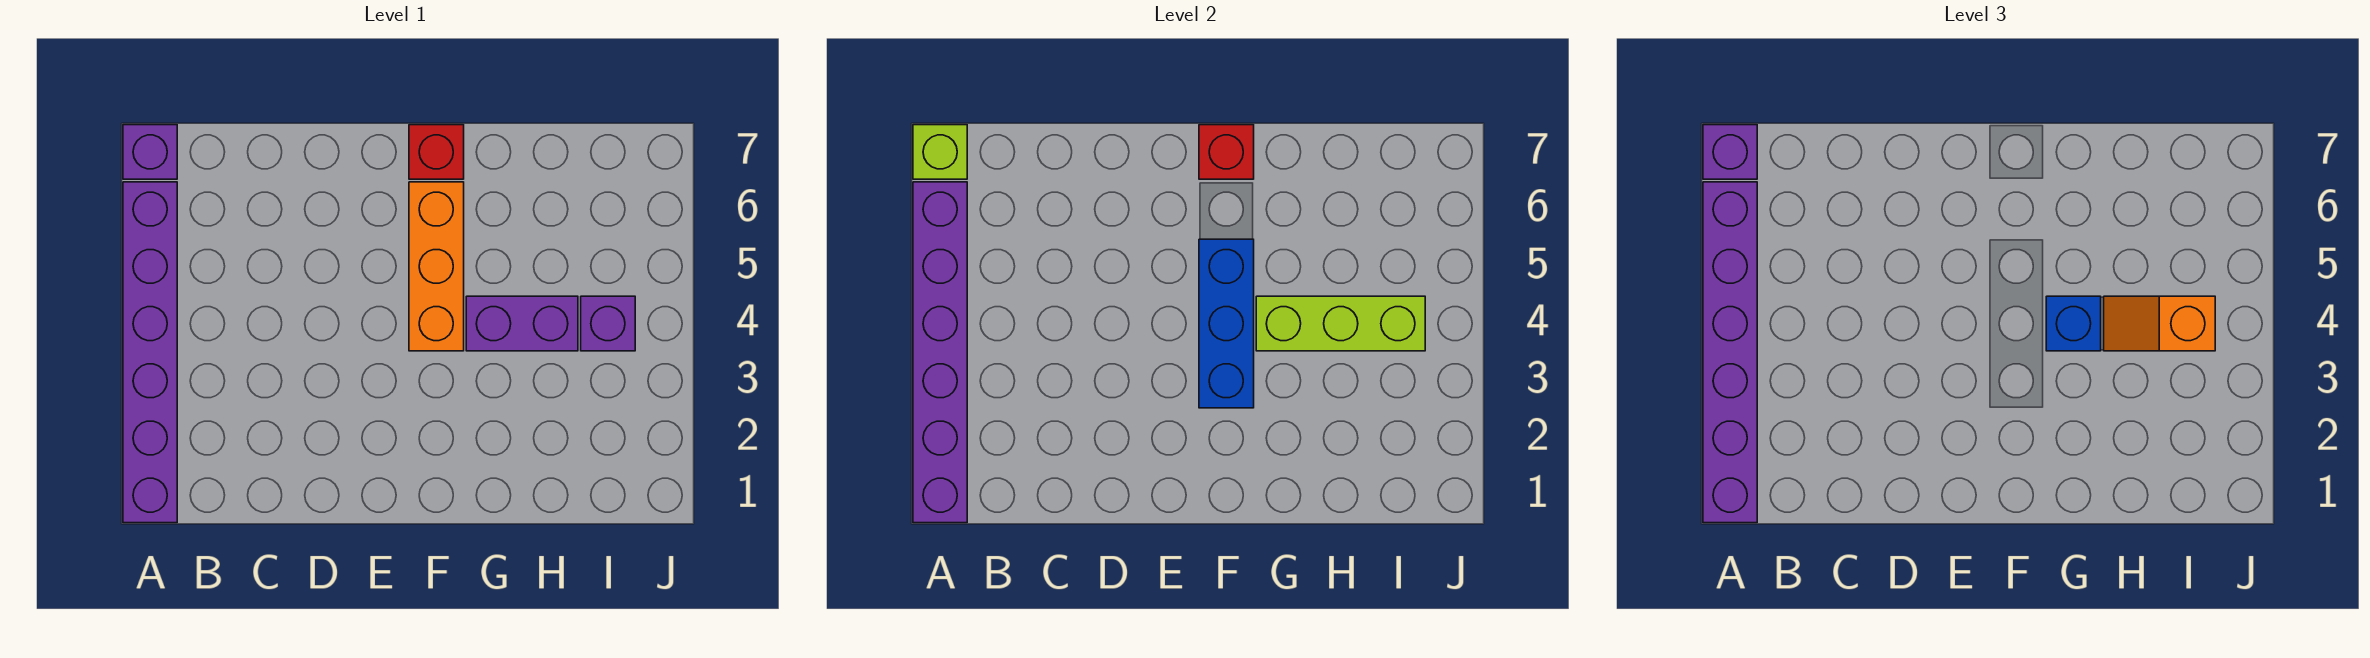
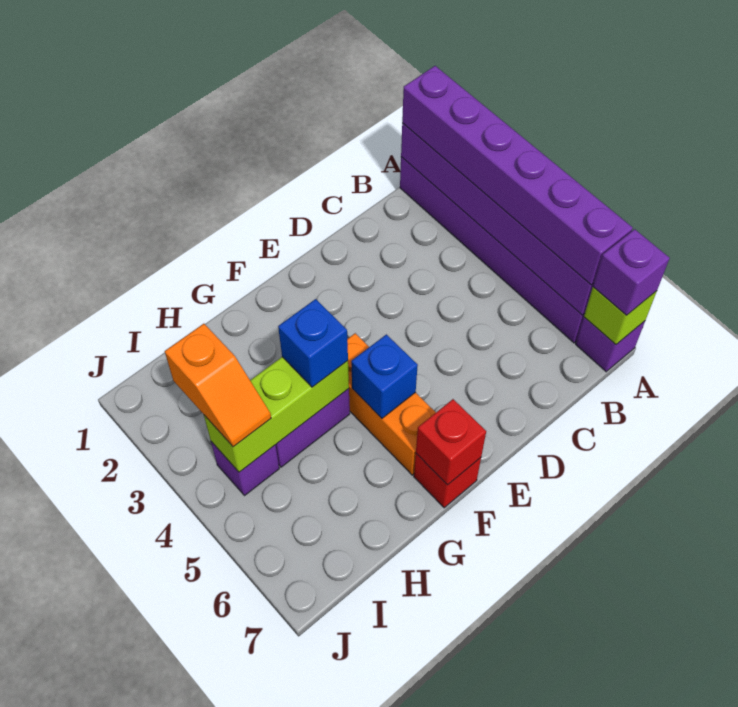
blue 1x3 brick [1199,239,1254,408] -> blue 1x1 brick [351,334,418,418]
orange 1x2 slope [2104,296,2215,351] -> orange 1x2 slope turned to [165,324,271,447]

